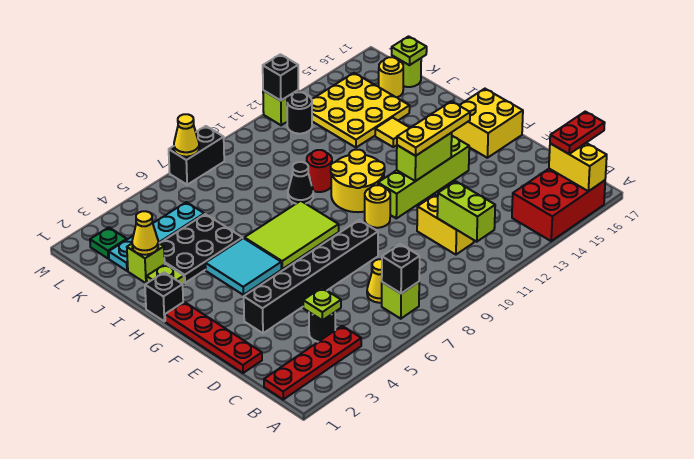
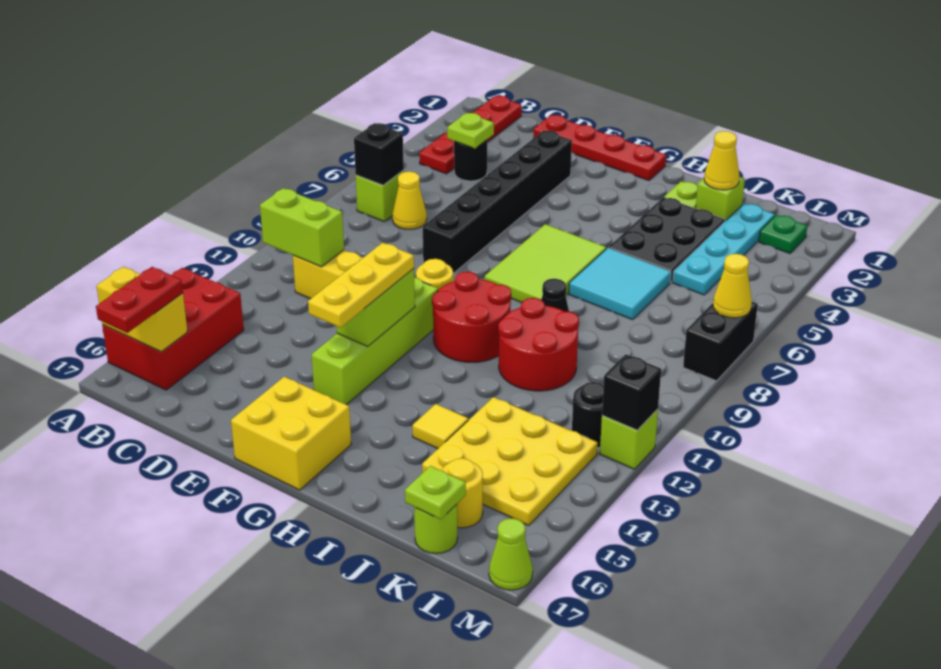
cyan 2x2 tile [205,238,281,295] -> cyan 2x2 tile moved to [569,248,671,320]
yellow 2x2 round brick [331,150,385,212] -> red 2x2 round brick [432,272,511,362]
black 1x1 brick [145,272,183,321] -> none
red 1x1 round brick [307,150,332,192] -> red 2x2 round brick [498,298,579,391]
none -> lime 1x1 cone [489,518,533,590]

